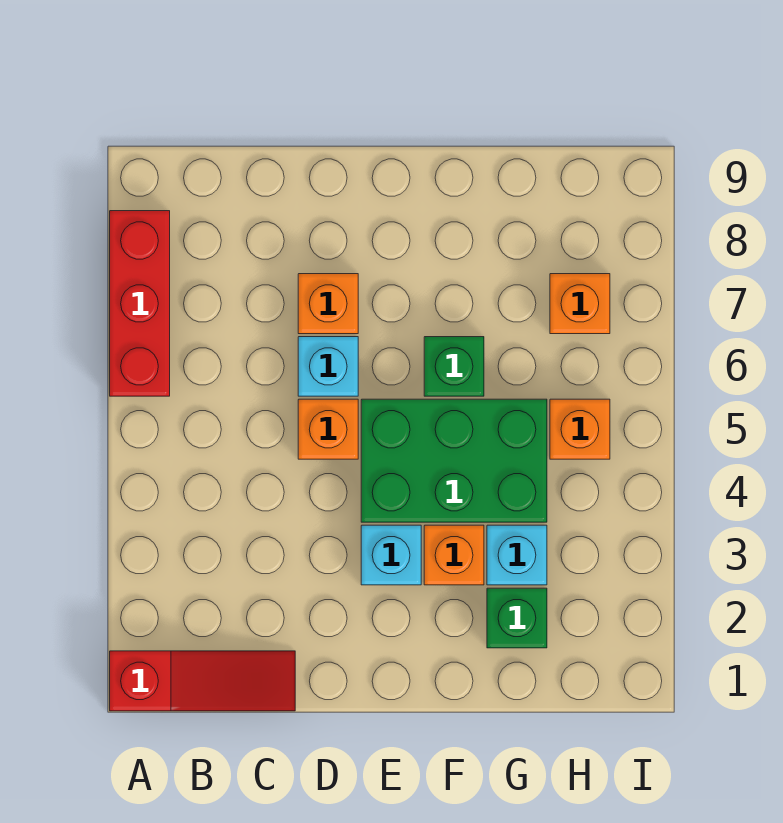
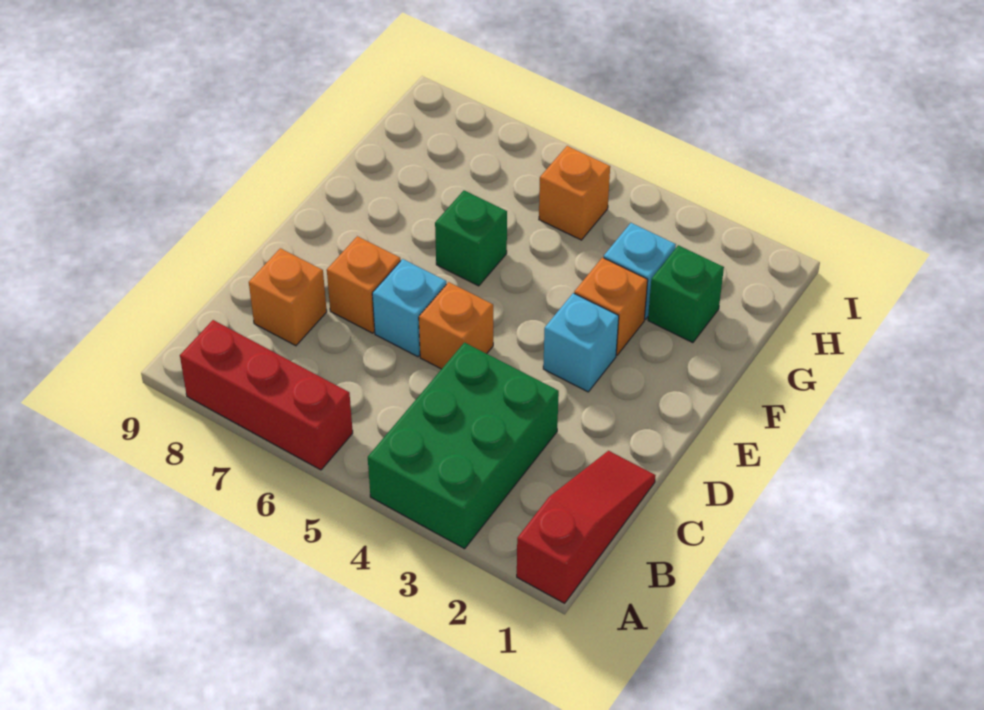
green 2x3 brick [361,399,547,522] -> green 2x3 brick moved to [368,343,559,549]
orange 1x1 brick [550,274,610,334] -> orange 1x1 brick moved to [249,248,327,346]

